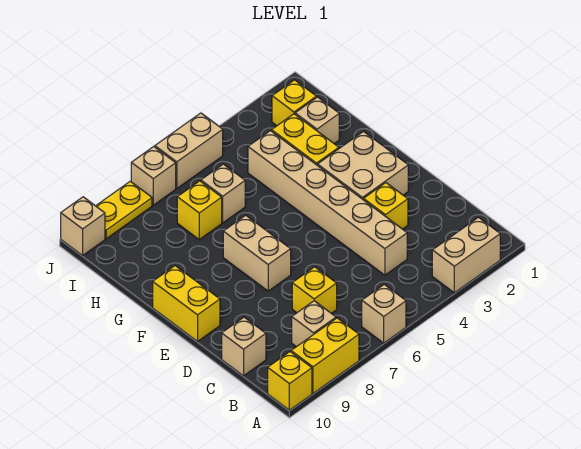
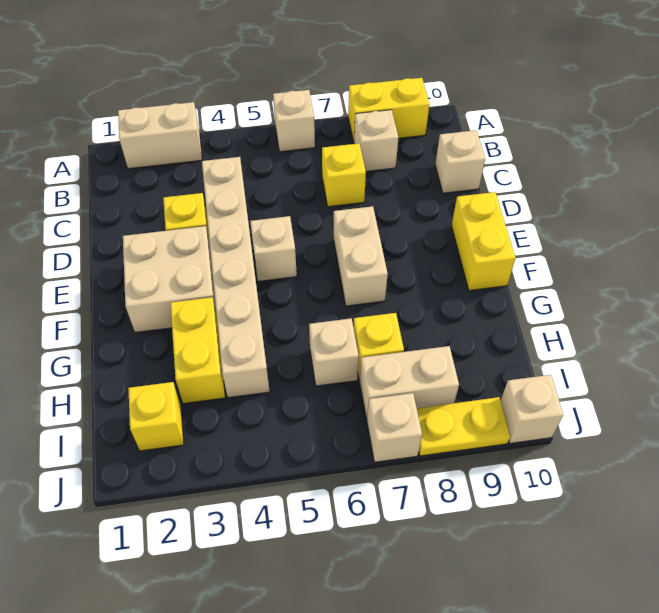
yellow 1x1 brick [268,352,312,410] -> none
tan 1x1 brick [295,97,339,144] -> tan 1x1 brick moved to [250,216,297,281]
tan 1x2 brick [155,113,223,188] -> tan 1x2 brick moved to [360,346,459,419]

